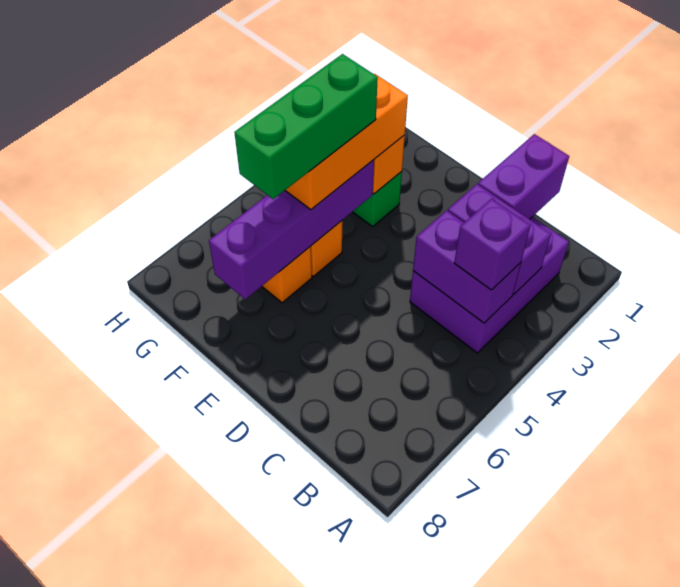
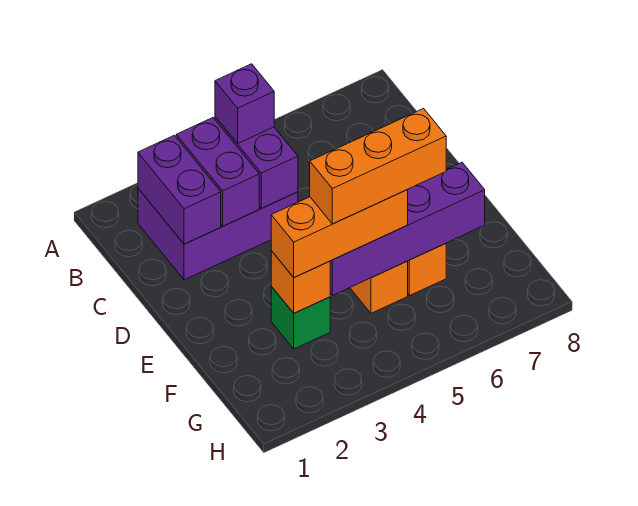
purple 1x2 brick [478,134,569,219] -> purple 1x2 brick turned to [138,135,221,244]
green 1x3 brick [234,54,378,199] -> orange 1x3 brick [310,109,446,224]

